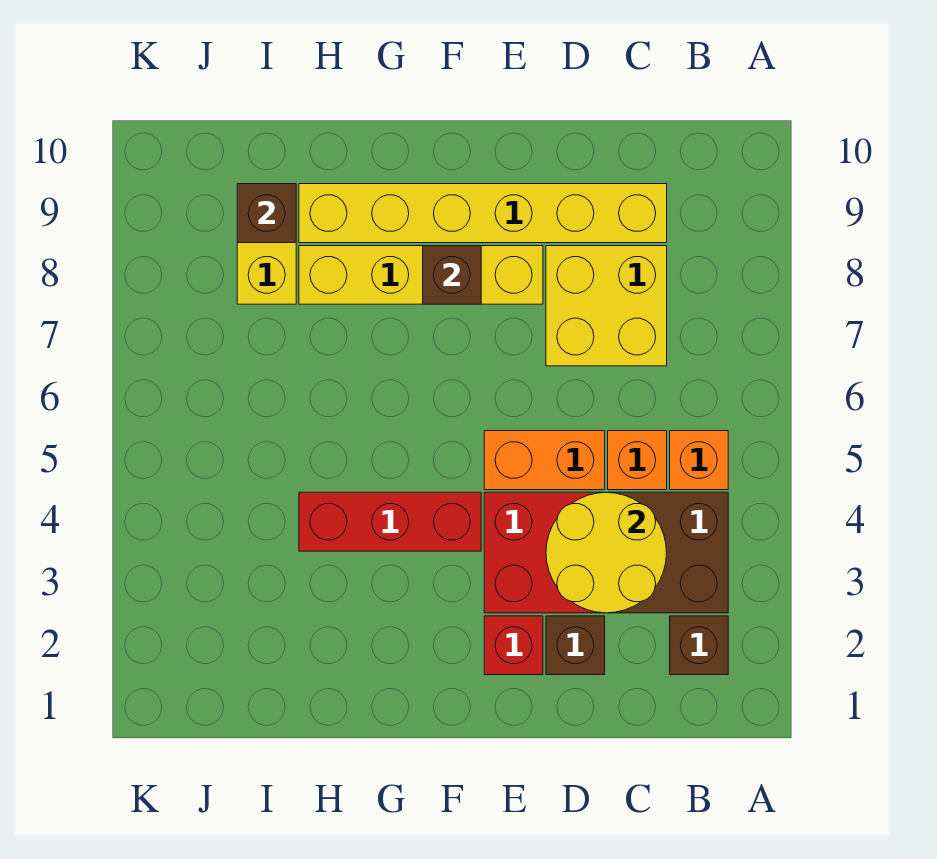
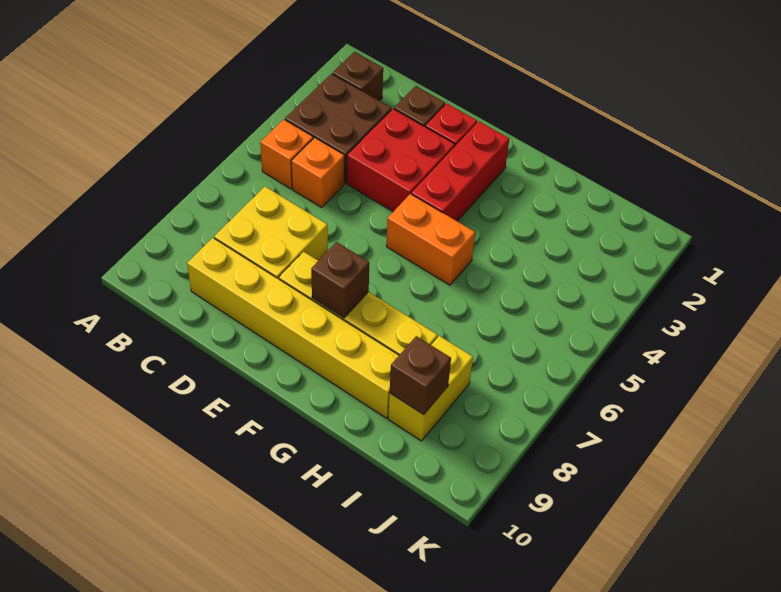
yellow 2x2 round brick [546,492,667,613] -> none
orange 1x2 brick [484,431,605,490] -> orange 1x2 brick moved to [386,194,475,285]
red 1x3 brick [299,492,481,551] -> red 1x3 brick turned to [411,121,509,221]

